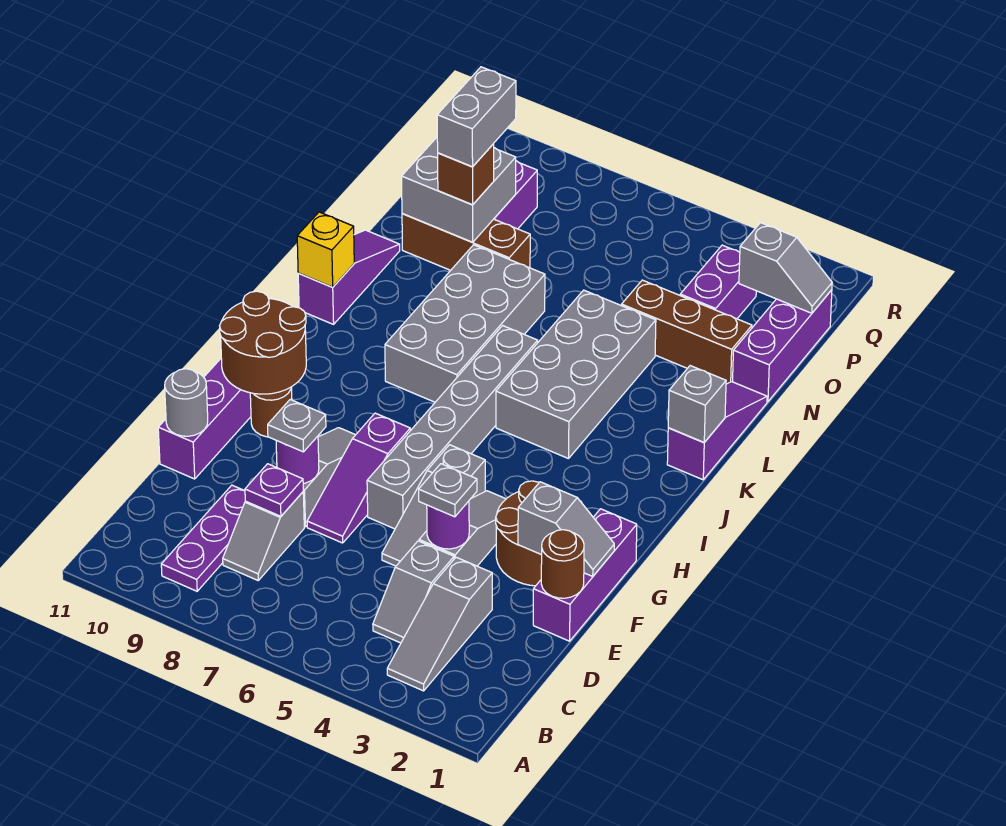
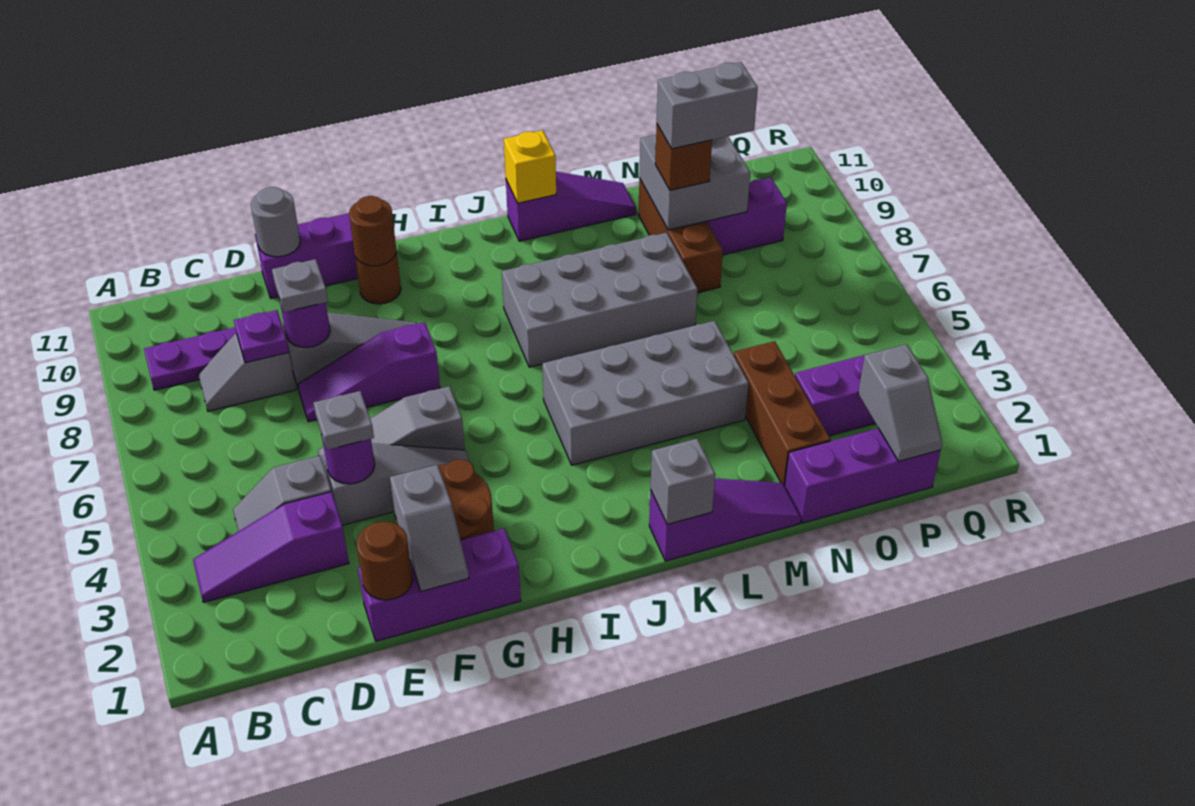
grey 1x3 slope [387,557,492,691] -> purple 1x3 slope [193,492,349,602]
grey 1x6 brick [367,326,538,529] -> none
brown 2x2 round brick [220,291,306,394] -> brown 1x1 round brick [349,196,397,266]

